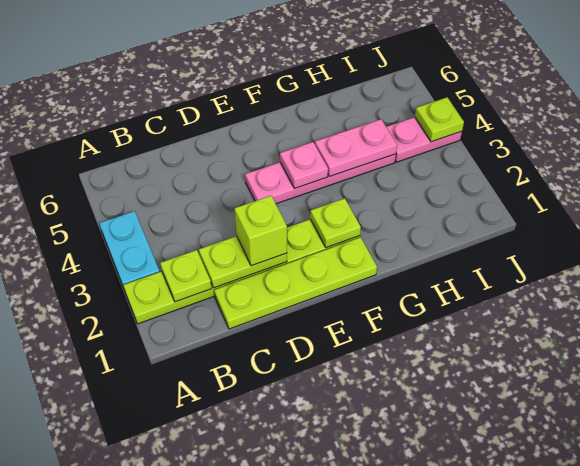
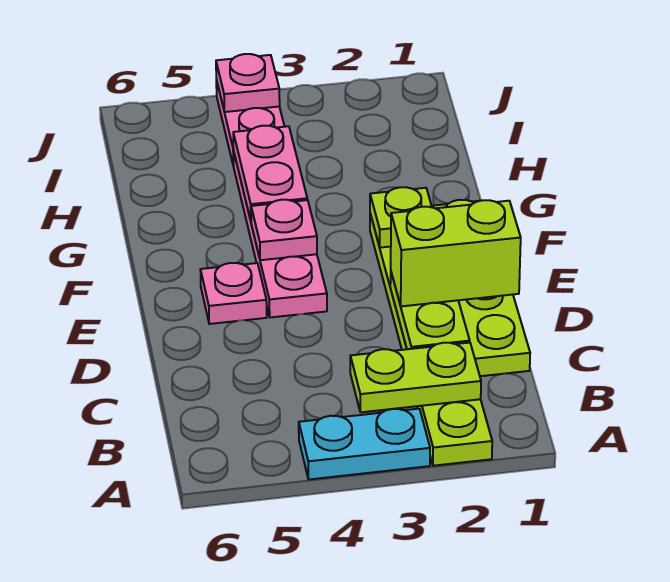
lime 1x1 plate [160,250,211,302] -> lime 1x2 plate [350,343,481,412]
lime 1x1 brick [235,196,287,266] -> lime 1x2 brick [391,200,521,306]
none -> pink 1x1 plate [200,263,267,324]
lime 1x1 plate [415,97,464,142] -> pink 1x1 plate [216,54,280,112]

